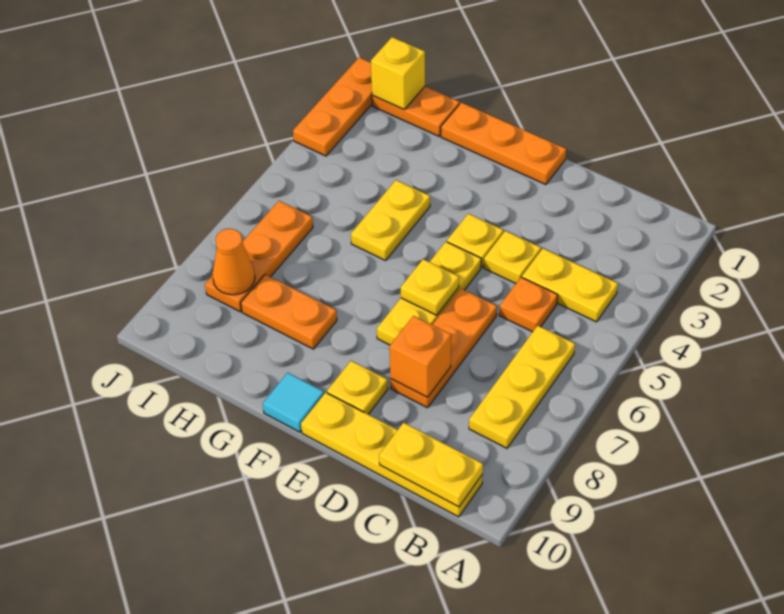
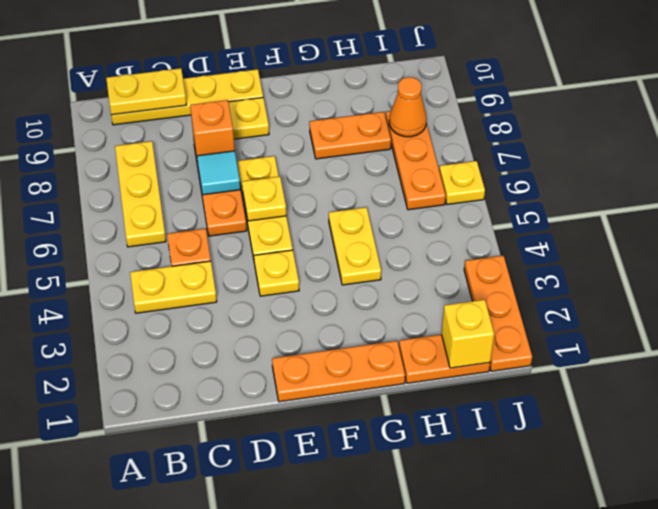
yellow 1x1 plate [484,231,541,283] -> yellow 1x1 plate moved to [439,161,485,205]
cyan 1x1 tile [263,373,324,432] -> cyan 1x1 tile moved to [197,151,241,195]

